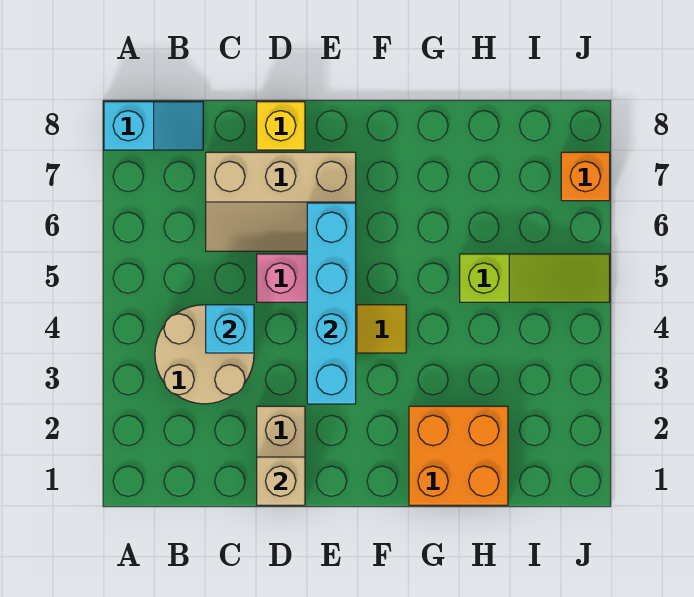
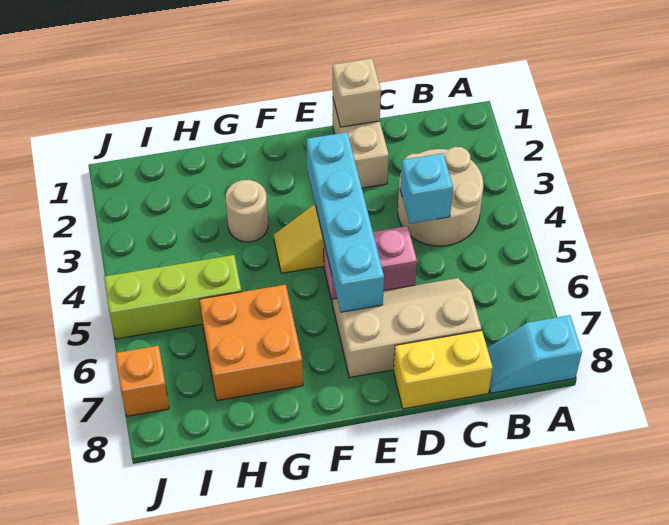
yellow 1x1 brick [257,102,305,150] -> yellow 1x2 brick [393,330,493,409]
orange 2x2 brick [409,406,508,505] -> orange 2x2 brick moved to [199,285,303,401]
none -> tan 1x1 round brick [226,180,268,242]
lime 1x3 slope [460,254,610,302] -> lime 1x3 brick [104,255,242,339]

